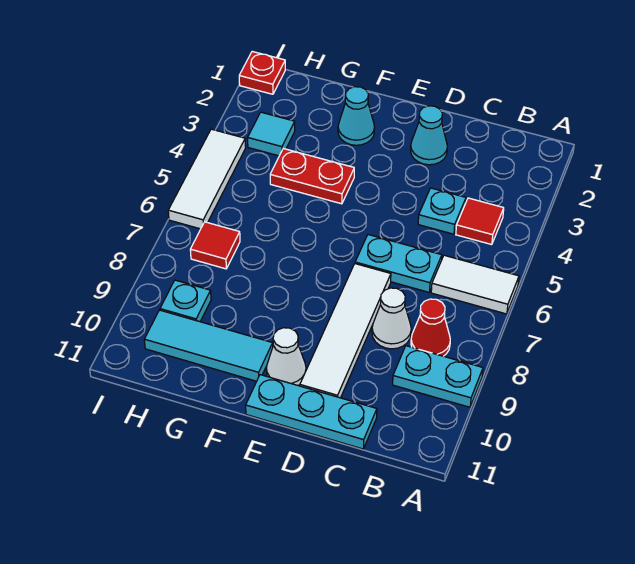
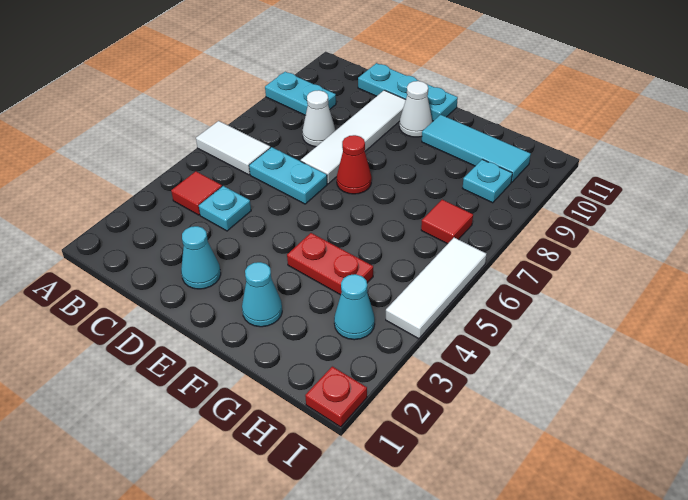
red 1x1 cone [411,299,450,356] -> red 1x1 cone moved to [337,135,372,194]
cyan 1x1 tile [248,112,295,156] -> cyan 1x1 cone [334,274,375,340]

